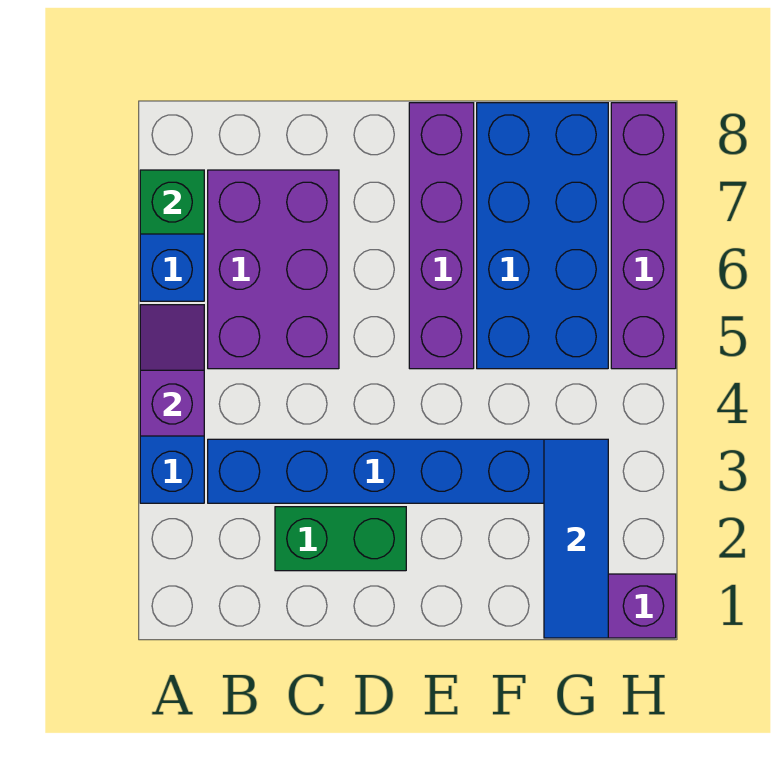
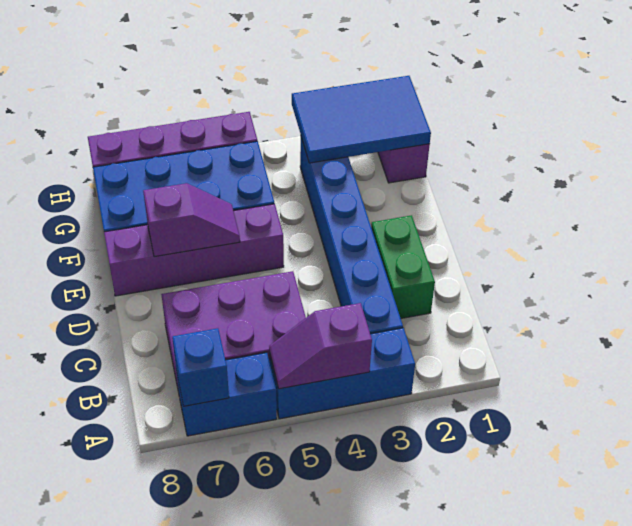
green 1x1 brick [140,170,204,234] -> blue 1x1 brick [172,328,229,406]
none -> purple 1x2 slope [143,183,240,257]
blue 1x3 tile [544,439,608,638] -> blue 2x3 tile [292,76,431,163]

